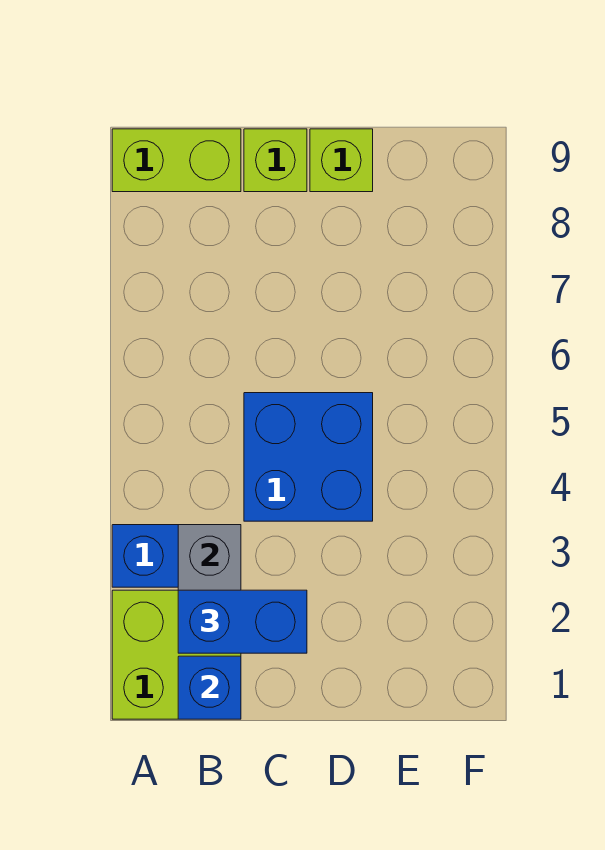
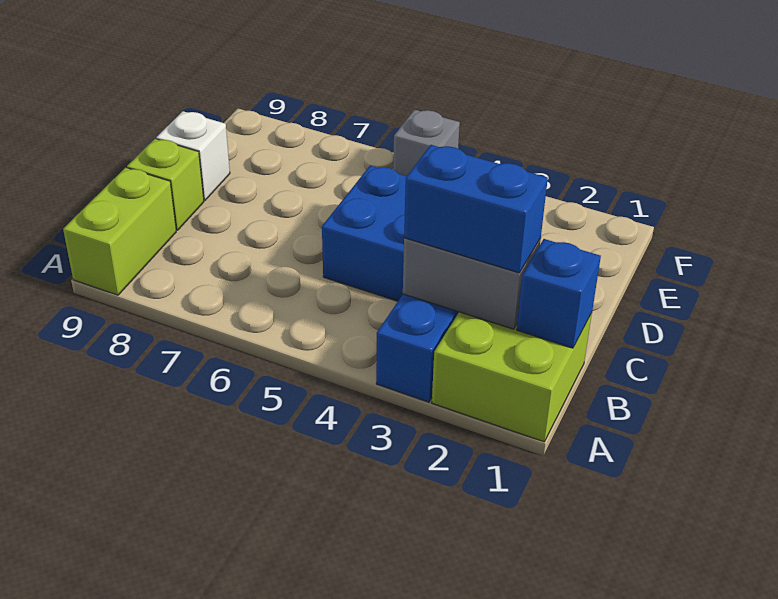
blue 1x2 brick [178,590,307,653] -> blue 1x2 brick turned to [404,145,548,273]
lime 1x1 brick [310,129,373,192] -> white 1x1 brick [156,111,230,200]
none -> grey 1x1 brick [393,110,460,176]

